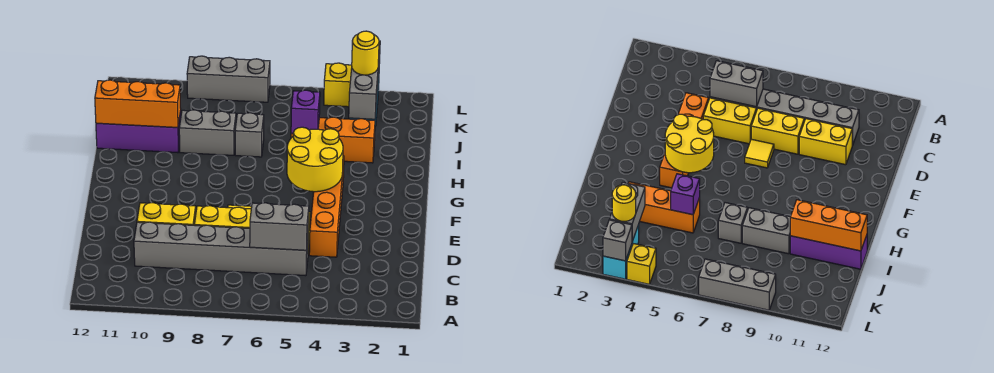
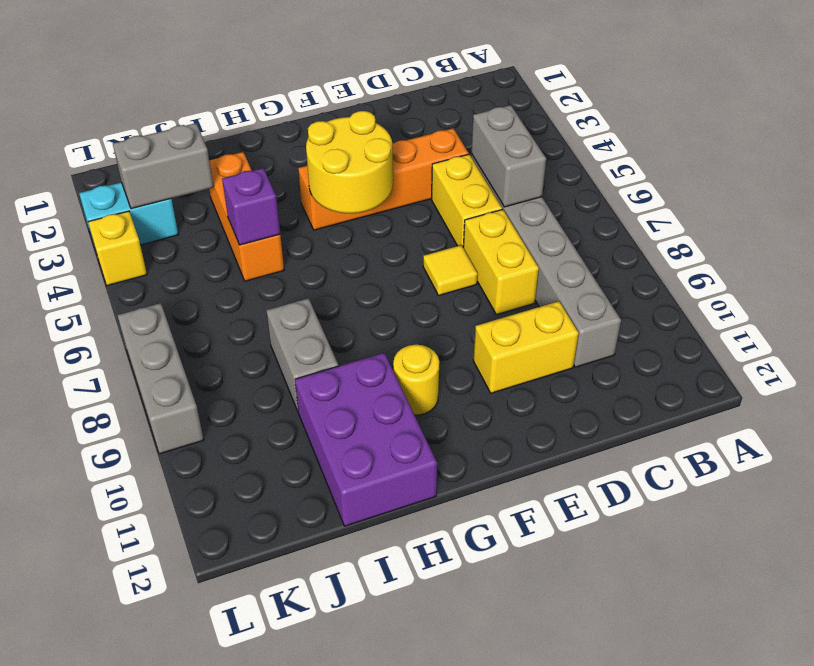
yellow 1x2 brick [137,203,196,225] -> yellow 1x2 brick turned to [473,301,579,393]
grey 1x1 brick [235,113,264,157] -> none
purple 1x3 brick [96,111,181,153] -> purple 2x3 brick [295,353,437,526]
orange 1x3 brick [95,80,181,127] -> none
yellow 1x1 round brick [352,31,379,75] -> yellow 1x1 round brick moved to [393,345,439,415]
grey 1x1 brick [603,220,632,261] -> none

